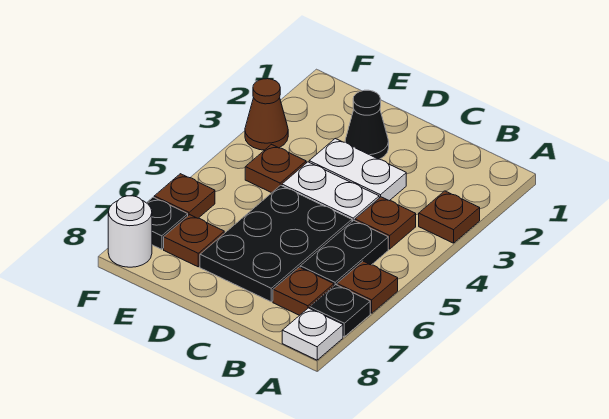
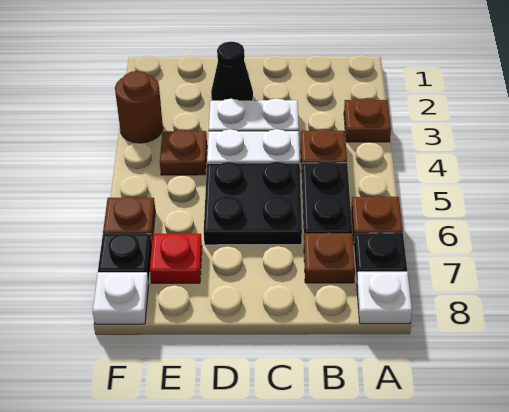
black 2x3 plate [200,185,352,302] -> black 2x2 plate [204,162,302,245]
brown 1x1 plate [164,215,224,267] -> red 1x1 plate [150,233,202,283]
brown 1x1 cone [245,79,288,150] -> brown 1x1 round brick [115,71,163,143]
white 1x1 round brick [108,196,152,267] -> white 1x1 plate [93,272,149,324]

